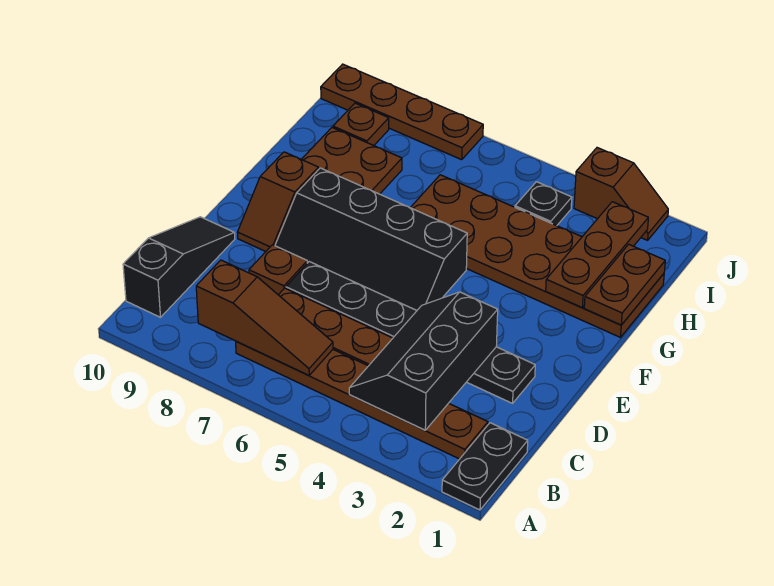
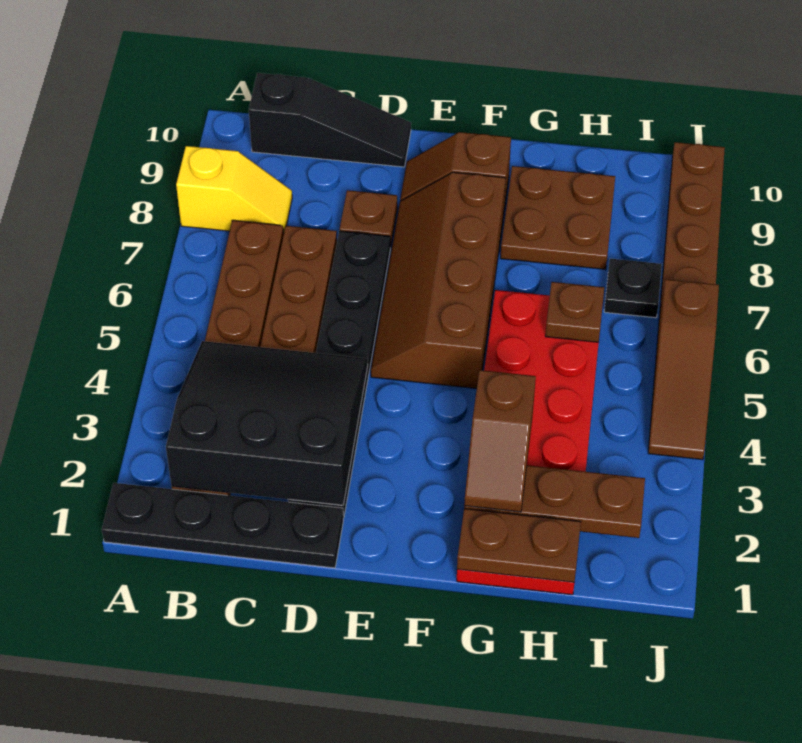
black 1x2 plate [442,423,528,510] -> black 1x4 plate [102,483,343,568]
none -> yellow 1x2 slope [176,146,292,233]
black 2x3 slope [349,292,498,430] -> black 3x3 slope [166,341,368,505]
brown 1x3 slope [196,260,333,375] -> brown 1x3 slope moved to [648,279,719,460]
black 2x4 slope [275,168,467,310] -> brown 2x4 slope [371,172,505,389]
brown 2x6 plate [410,175,664,337] -> red 2x6 plate [457,290,599,595]
black 1x1 plate [515,182,572,226] -> black 1x1 plate moved to [604,259,662,318]
brown 1x1 plate [333,103,389,146] -> brown 1x1 plate moved to [545,282,604,342]
brown 1x2 slope [574,148,668,240] -> brown 1x2 slope moved to [464,370,536,512]

